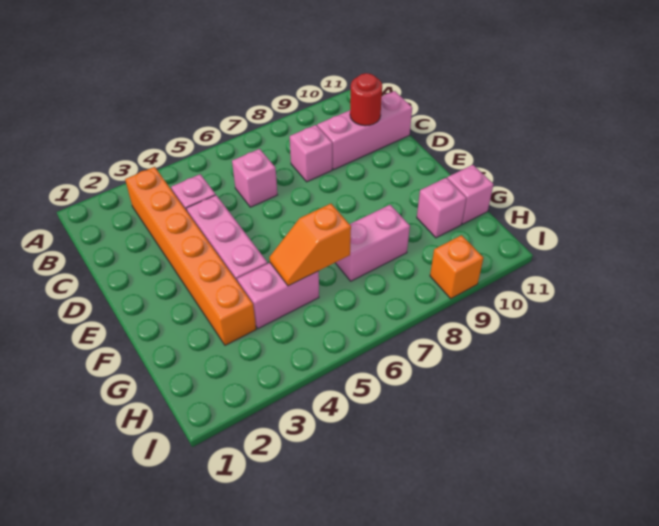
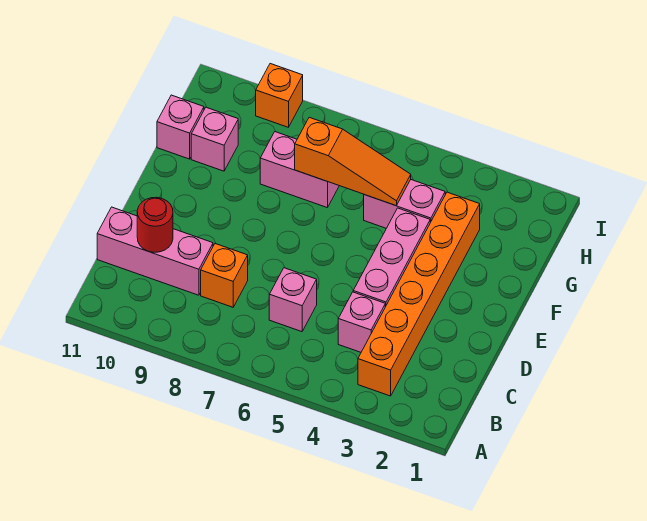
pink 1x1 brick [290,125,332,182] -> orange 1x1 brick [201,243,248,307]
orange 1x2 slope [269,204,351,286] -> orange 1x3 slope [295,117,411,206]

